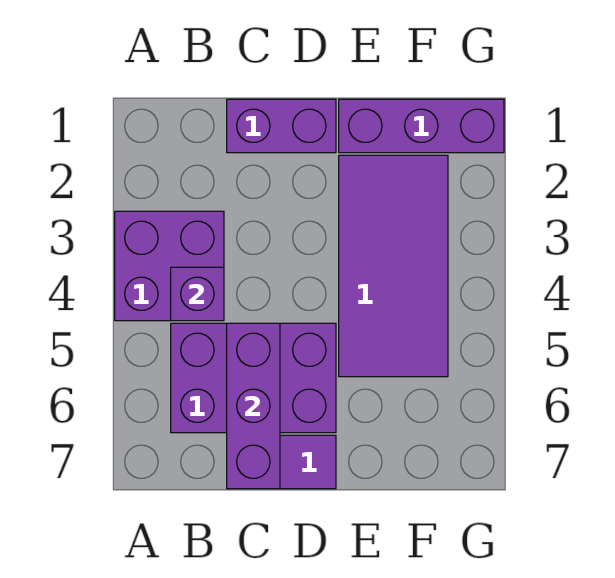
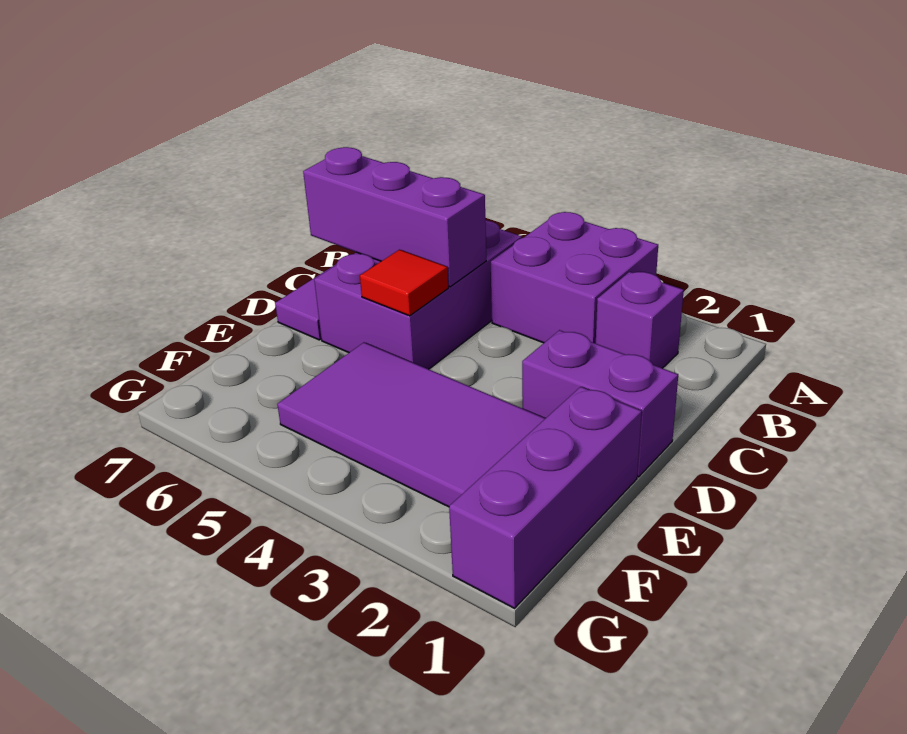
purple 1x1 brick [171,267,224,321] -> purple 1x1 brick moved to [596,272,684,368]
purple 1x2 brick [227,99,336,153] -> purple 1x2 brick turned to [522,330,678,477]
none -> red 1x1 tile [360,250,448,316]

